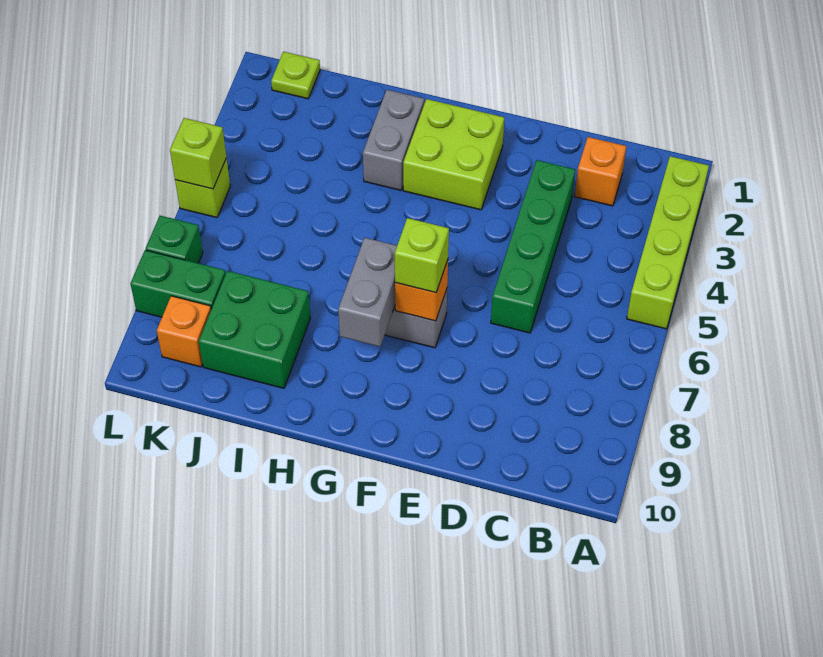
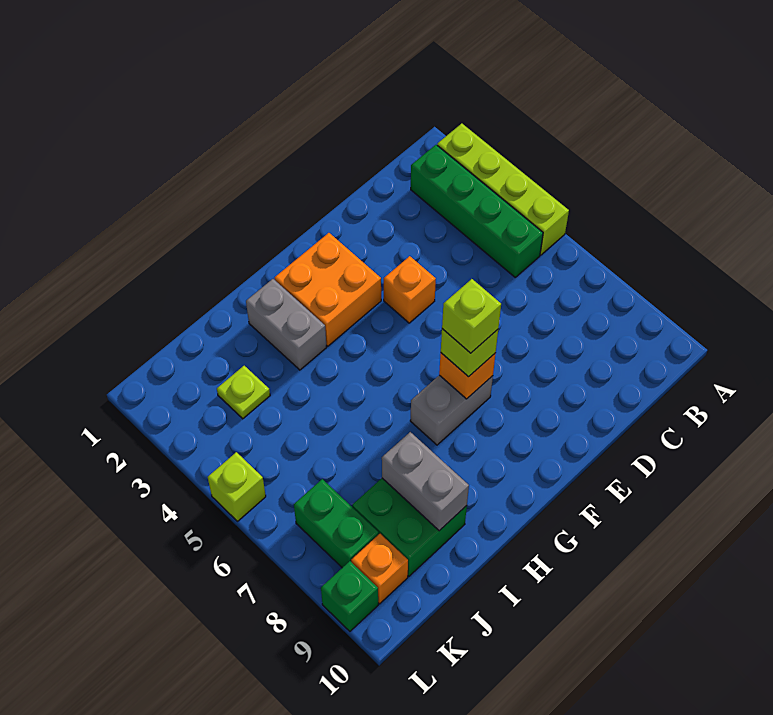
orange 1x1 brick [575,137,626,206] -> orange 1x1 brick moved to [384,256,436,323]
green 1x4 brick [491,160,575,333] -> green 1x4 brick moved to [411,145,543,277]
lime 2x2 brick [403,99,504,210] -> orange 2x2 brick [275,233,381,346]
grey 1x2 brick [338,238,397,347] -> grey 1x2 brick moved to [382,432,469,531]
lime 1x1 plate [271,52,320,99] -> lime 1x1 plate moved to [217,366,270,419]
green 1x2 brick [130,250,226,317] -> green 1x2 brick turned to [294,479,379,568]
lime 1x1 brick [170,118,226,189] -> lime 1x1 brick moved to [442,279,501,353]
green 1x1 brick [146,216,203,263] -> green 1x1 brick moved to [321,561,378,631]

